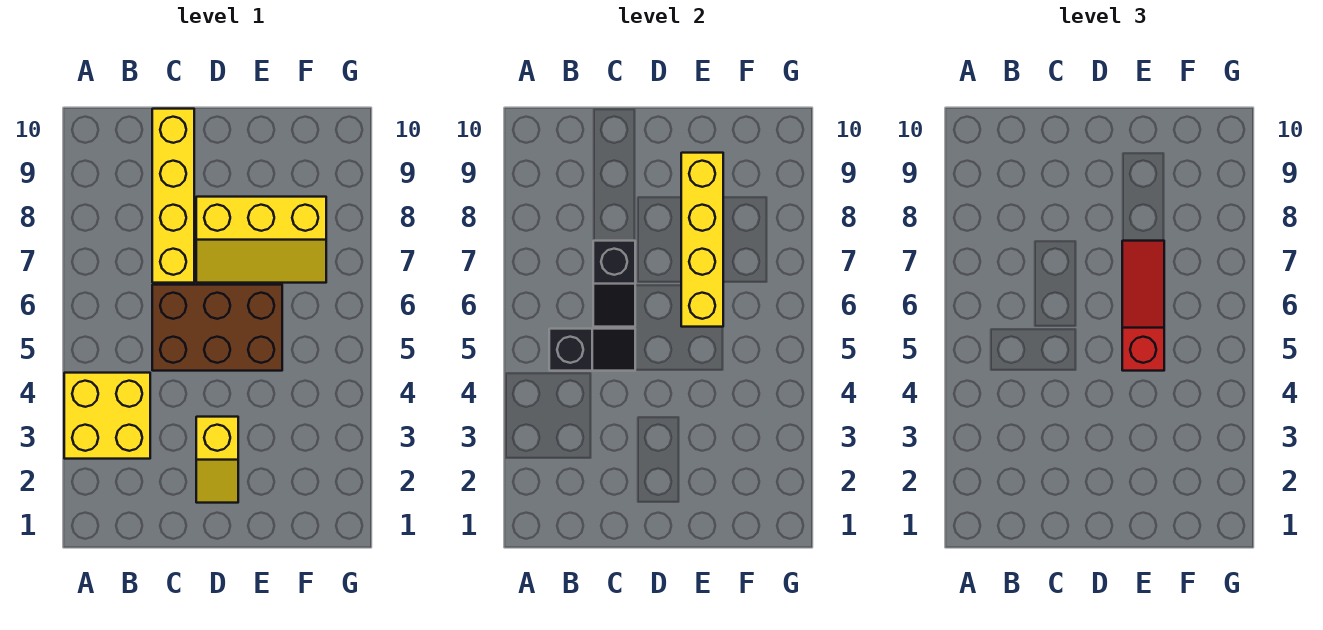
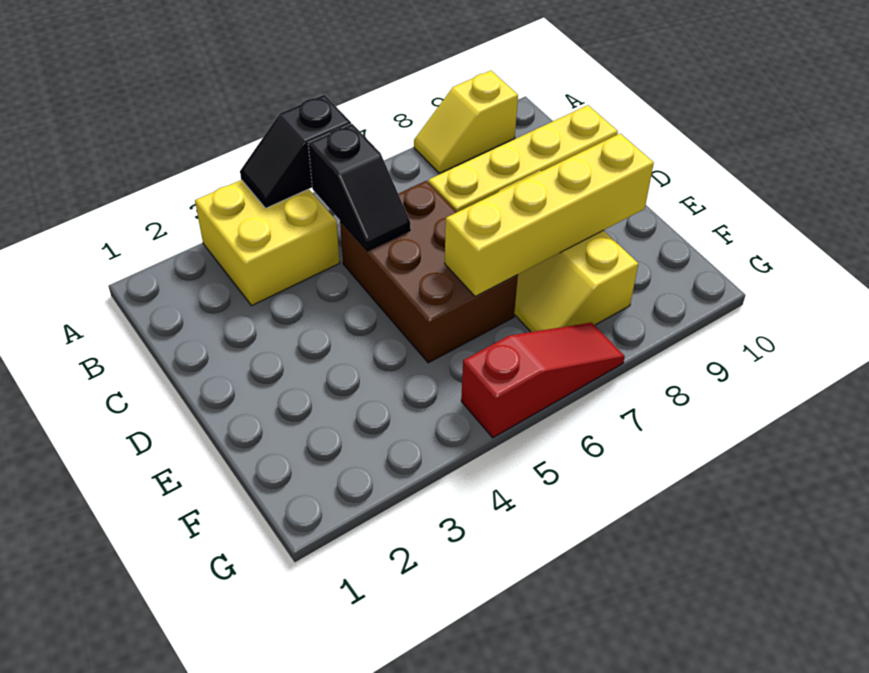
black 1x2 slope [593,241,635,327] -> black 1x2 slope moved to [240,95,351,208]
yellow 1x2 slope [196,417,238,503] -> yellow 1x2 slope moved to [414,71,518,173]
red 1x3 slope [1122,241,1164,371] -> red 1x3 slope moved to [461,323,625,438]

